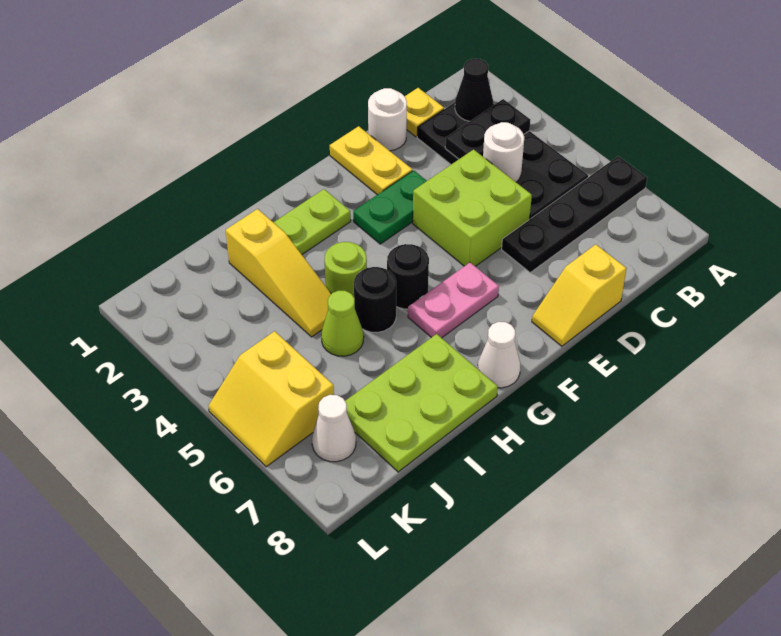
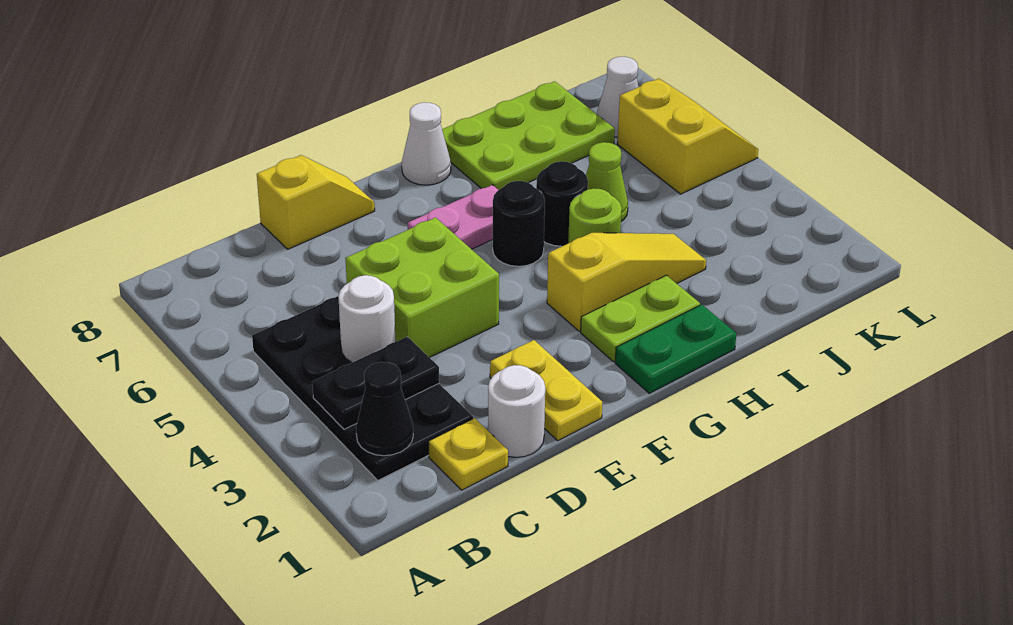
black 1x4 plate [502,156,647,273] -> none
green 1x2 plate [353,170,427,244] -> green 1x2 plate moved to [615,305,736,393]
yellow 1x3 slope [226,209,331,337] -> yellow 1x3 slope turned to [547,233,706,331]

